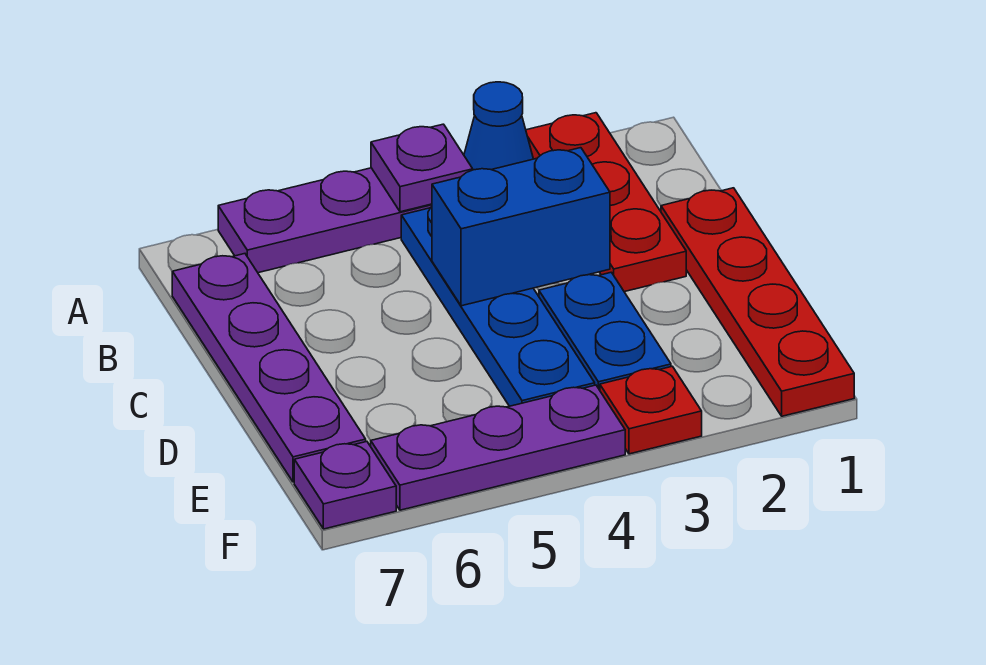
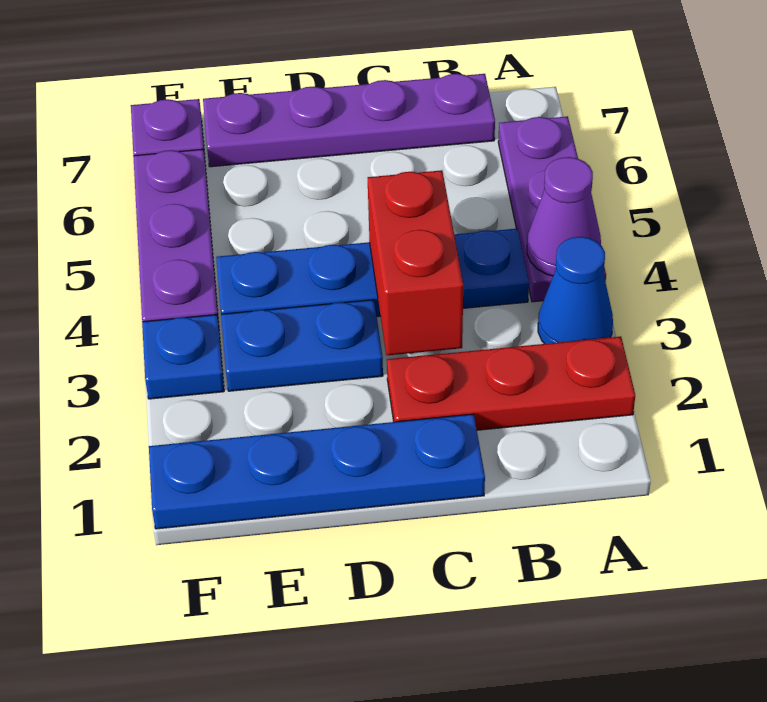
purple 1x1 plate [371,124,473,212] -> purple 1x1 cone [527,157,601,276]
red 1x4 plate [661,188,854,416] -> blue 1x4 plate [149,414,485,529]
blue 1x2 brick [432,148,610,306] -> red 1x2 brick [368,170,463,355]
red 1x1 plate [600,366,702,454] -> blue 1x1 plate [142,315,224,399]

